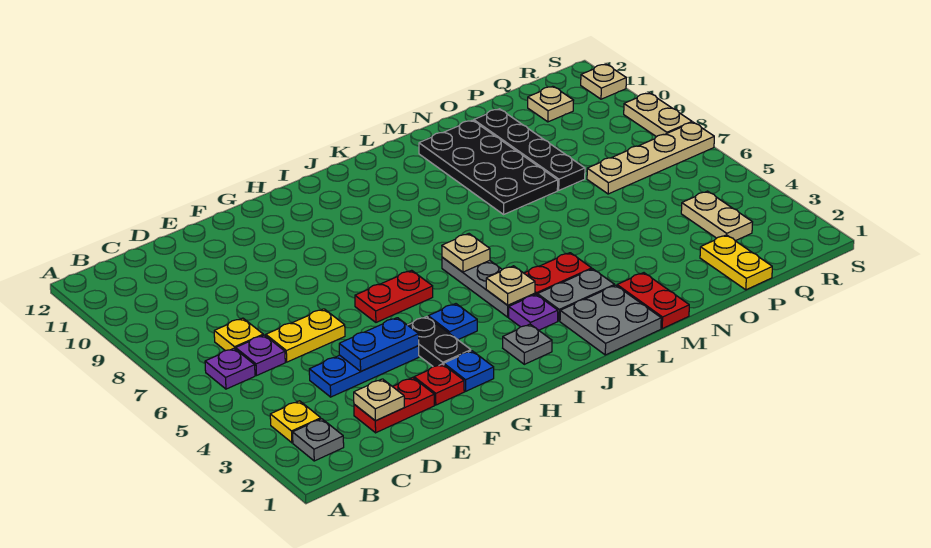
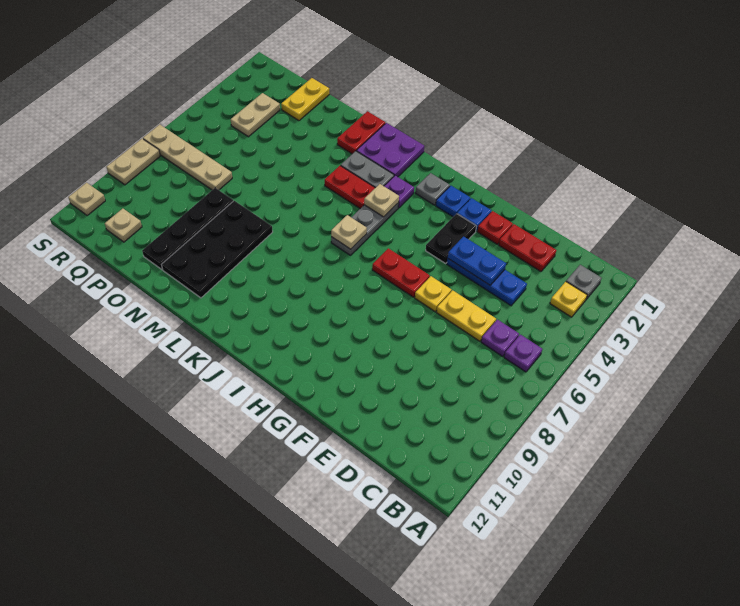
yellow 1x1 plate [214,318,263,351] -> yellow 1x1 plate moved to [415,276,451,312]
tan 1x1 plate [354,379,404,421] -> none
blue 1x1 plate [428,304,477,340] -> blue 1x1 plate moved to [436,186,470,217]
grey 2x2 plate [560,285,661,355] -> purple 2x2 plate [357,123,424,177]

